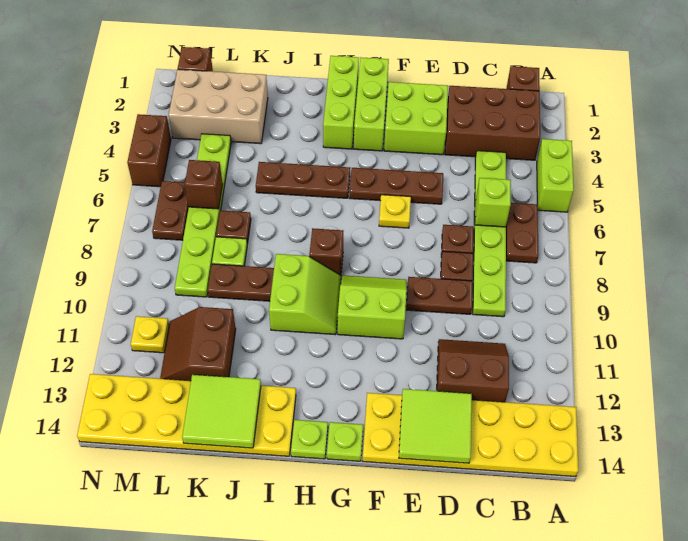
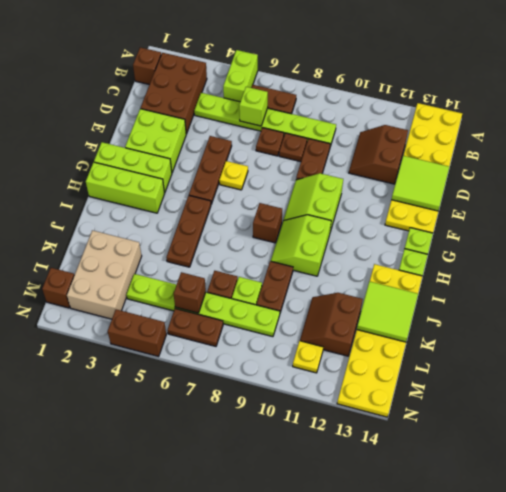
lime 1x2 brick [537,139,574,212] -> lime 1x2 brick turned to [223,50,258,102]
lime 2x2 slope [269,254,341,335] -> lime 2x2 slope turned to [271,215,331,276]
brown 2x2 slope [160,307,236,381] -> brown 2x2 slope turned to [300,293,363,356]

